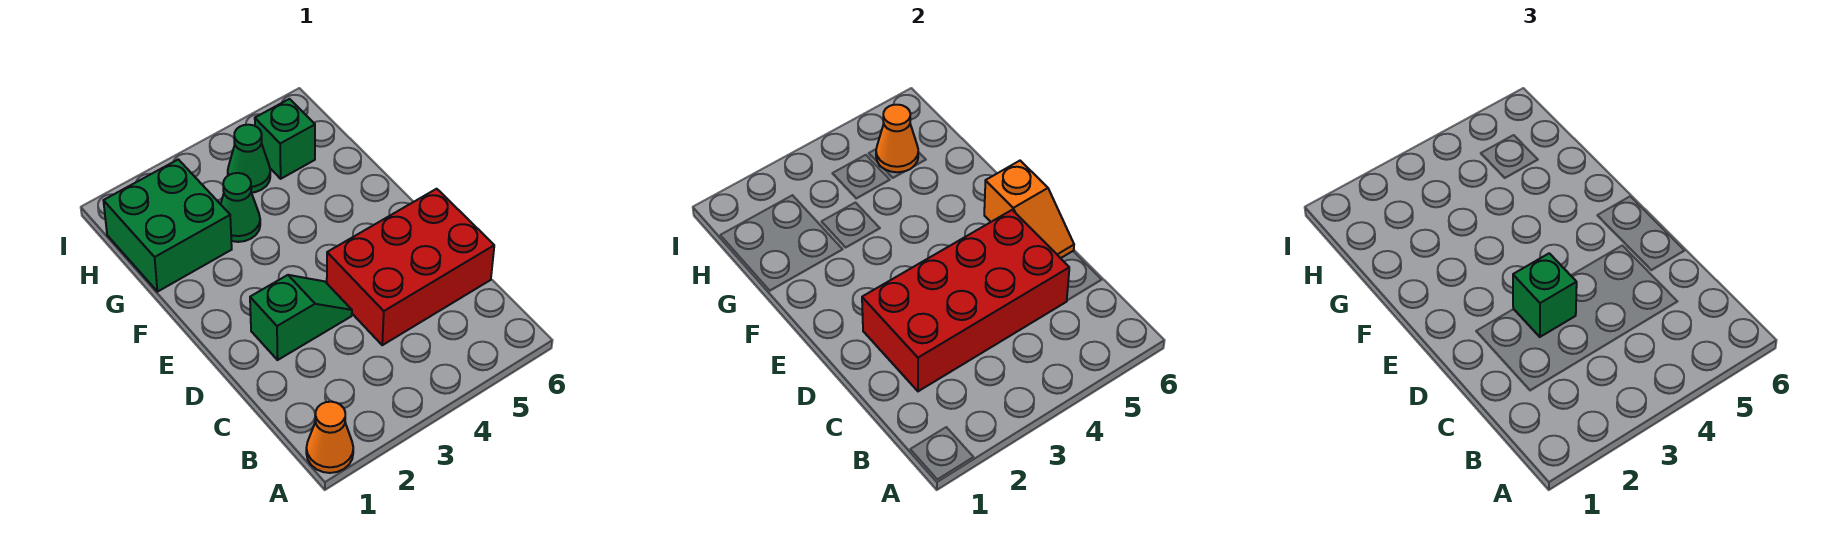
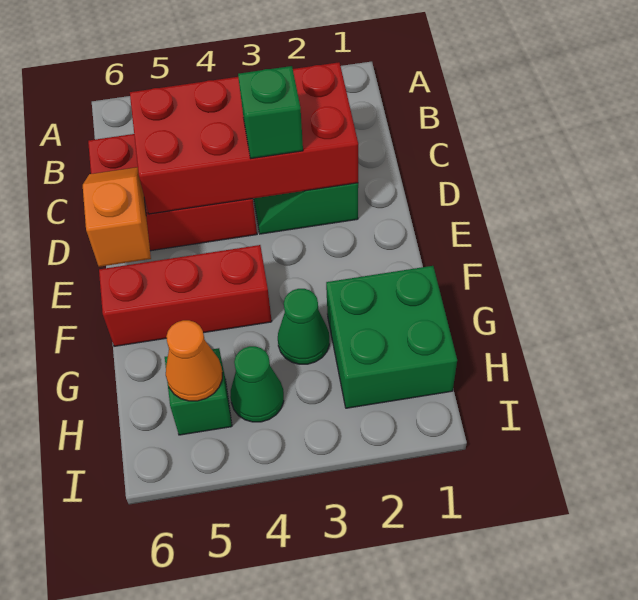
orange 1x1 cone [306,402,353,473] -> none
none -> red 1x3 brick [99,245,272,346]

